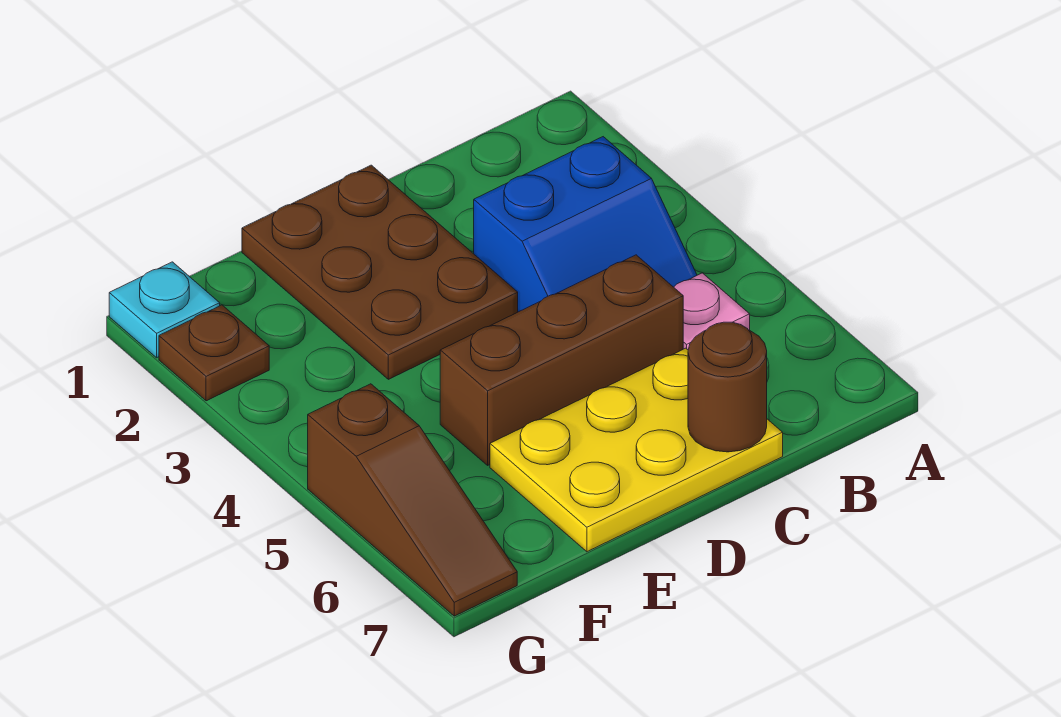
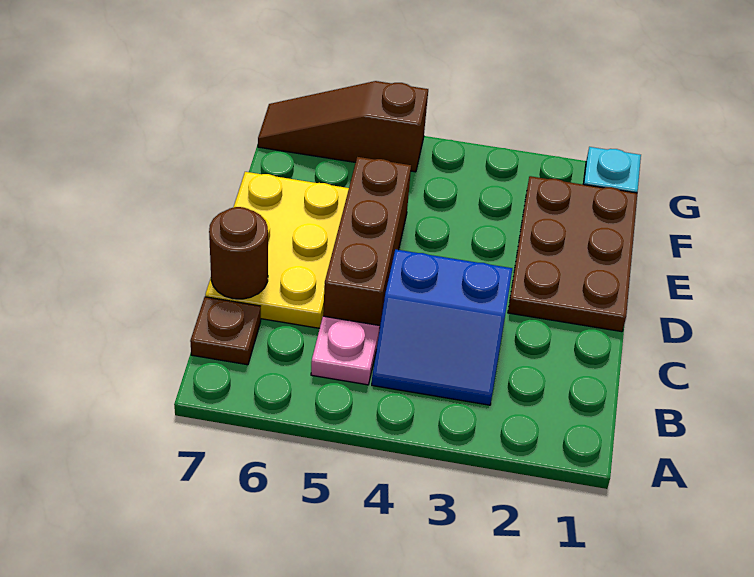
blue 2x2 slope [474,137,697,312] -> blue 2x2 slope turned to [372,249,512,405]
brown 2x3 plate [242,165,518,379] -> brown 2x3 plate turned to [508,176,637,332]
brown 1x1 plate [159,305,269,401] -> brown 1x1 plate moved to [190,297,261,365]

